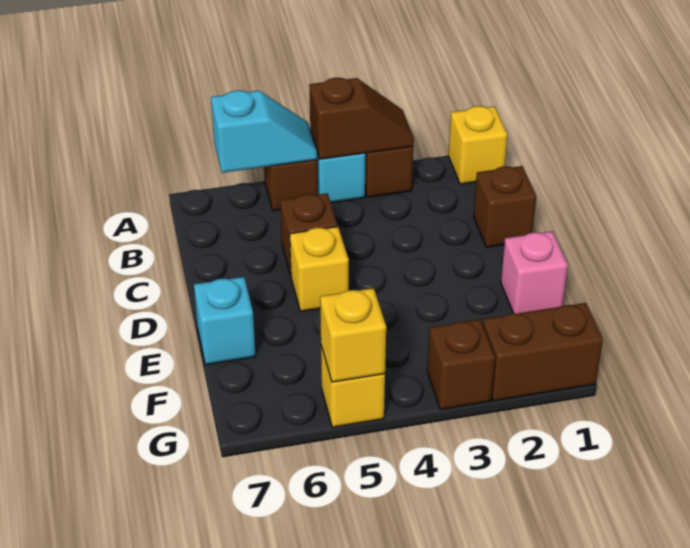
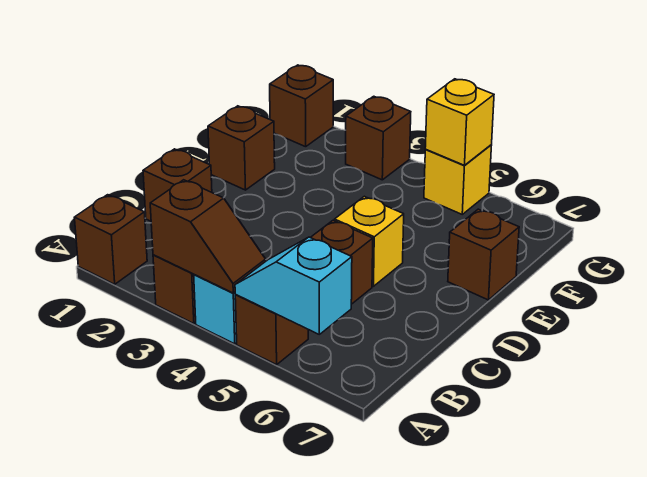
yellow 1x1 brick [448,106,508,184] -> brown 1x1 brick [74,195,147,284]
brown 1x2 slope [309,78,414,159] -> brown 1x2 slope turned to [150,180,266,293]
pink 1x1 brick [501,231,568,313] -> brown 1x1 brick [208,106,275,190]
cyan 1x1 brick [194,277,256,365] -> brown 1x1 brick [448,209,519,300]
brown 1x2 brick [483,303,603,401] -> brown 1x1 brick [270,65,333,147]

